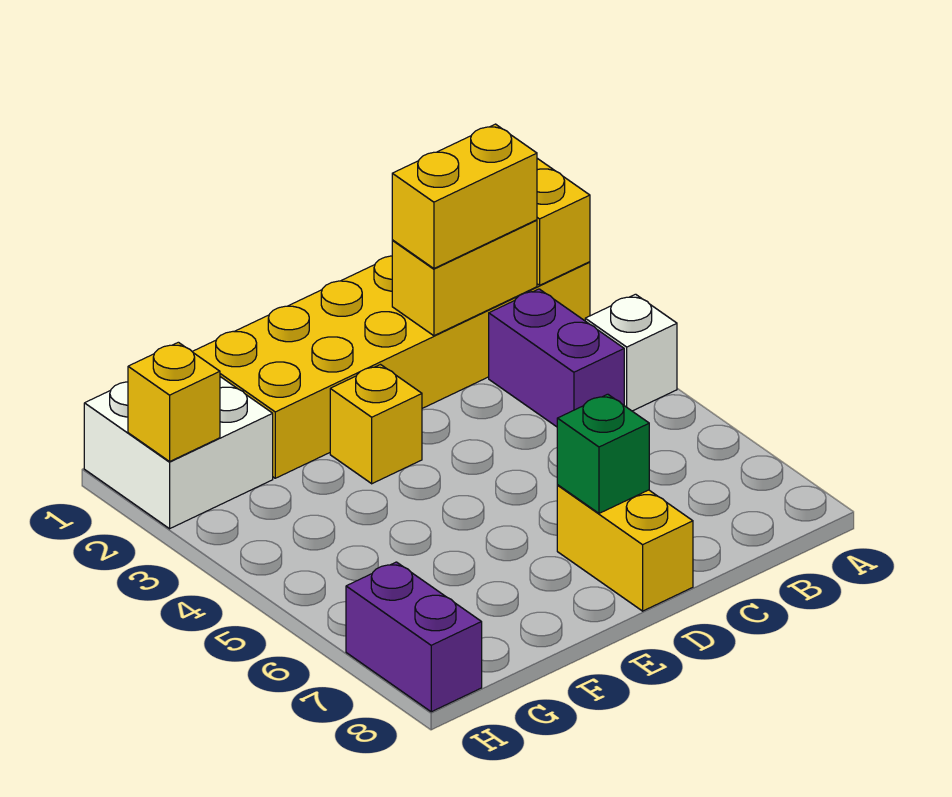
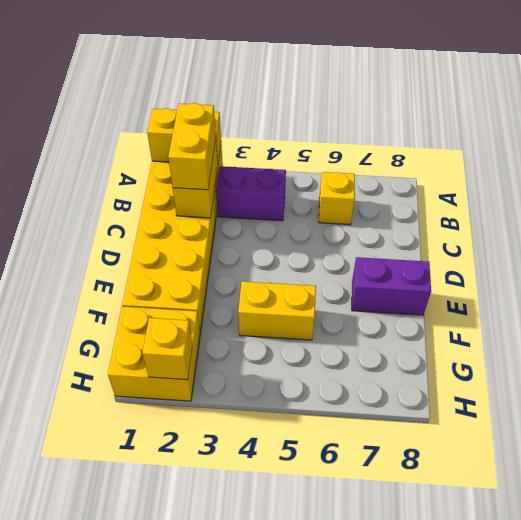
white 1x1 brick [585,294,677,411] -> none
yellow 1x2 brick [557,485,693,611] -> yellow 1x2 brick moved to [238,281,316,340]
green 1x1 brick [557,394,649,513] -> none
yellow 1x1 brick [330,365,422,484] -> yellow 1x1 brick moved to [319,172,355,225]
white 2x2 brick [84,377,273,529] -> yellow 2x2 brick [108,306,200,401]
purple 1x2 brick [346,562,482,712] -> purple 1x2 brick moved to [352,257,431,315]

